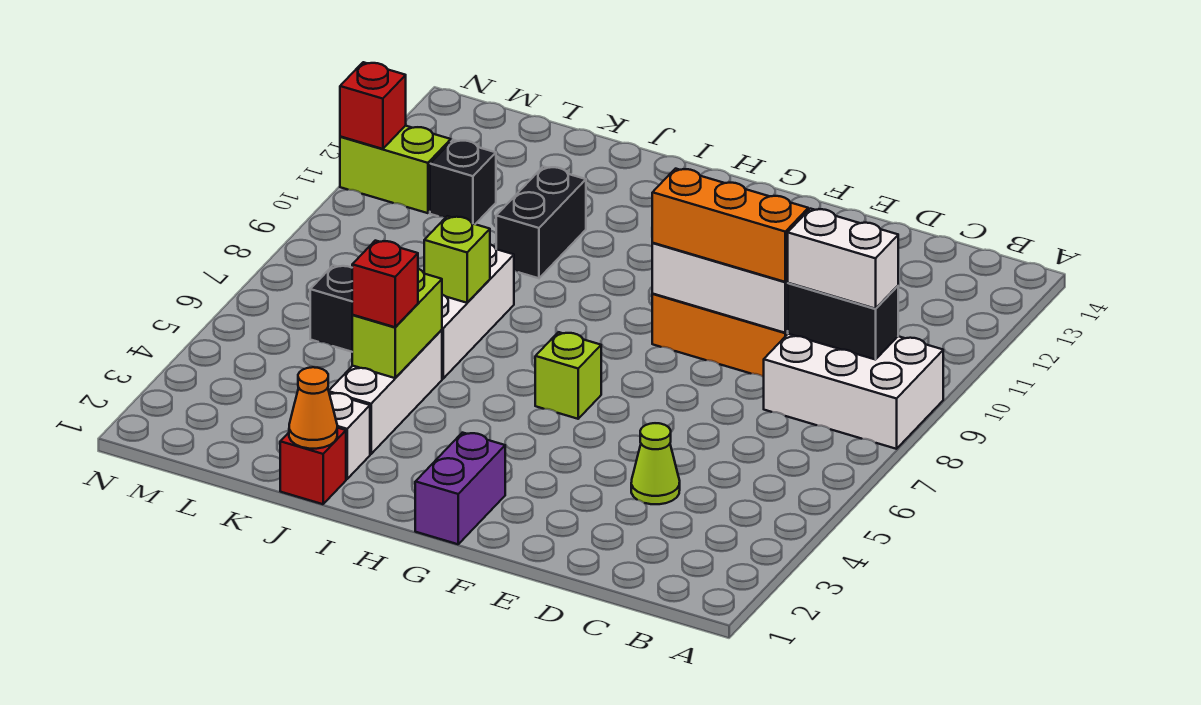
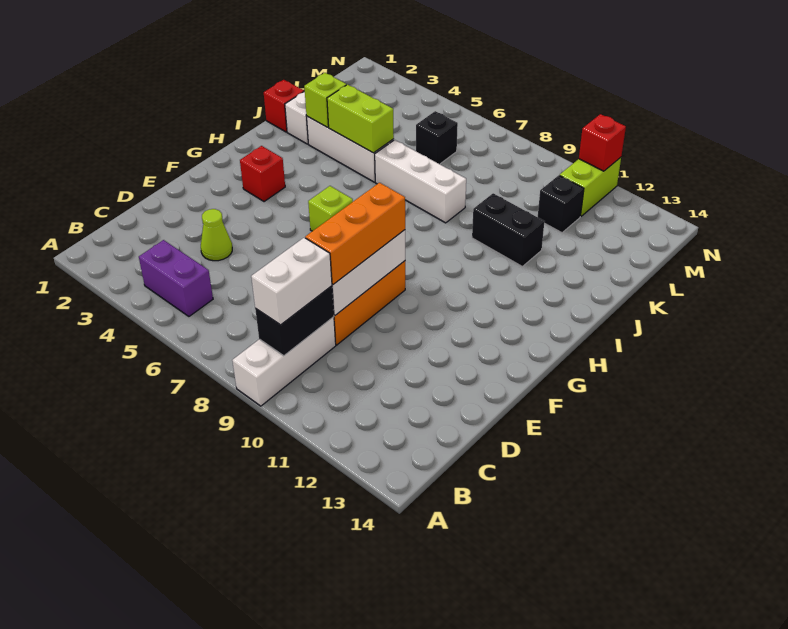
white 2x3 brick [764,334,943,449] -> white 1x3 brick [232,317,336,406]
purple 1x2 brick [415,433,505,544] -> purple 1x2 brick moved to [139,240,213,316]
orange 1x1 cone [289,367,337,449] -> none
red 1x1 brick [352,241,418,327] -> red 1x1 brick moved to [240,146,285,202]
lime 1x1 brick [424,216,490,303] -> lime 1x1 brick moved to [304,73,346,127]

